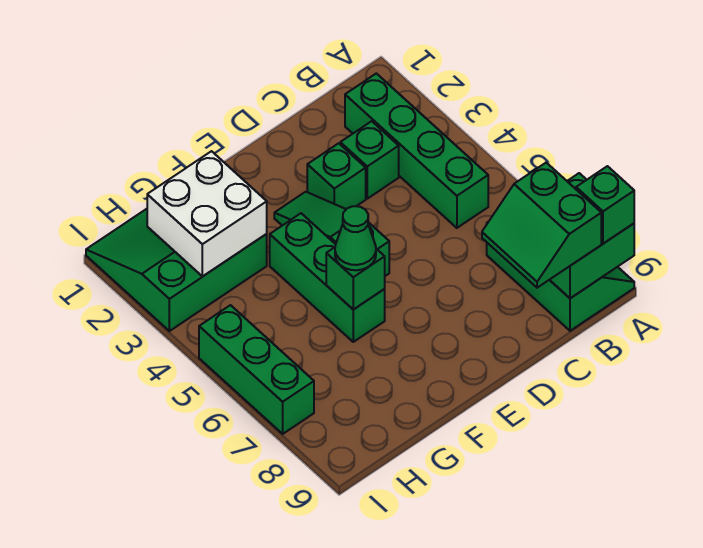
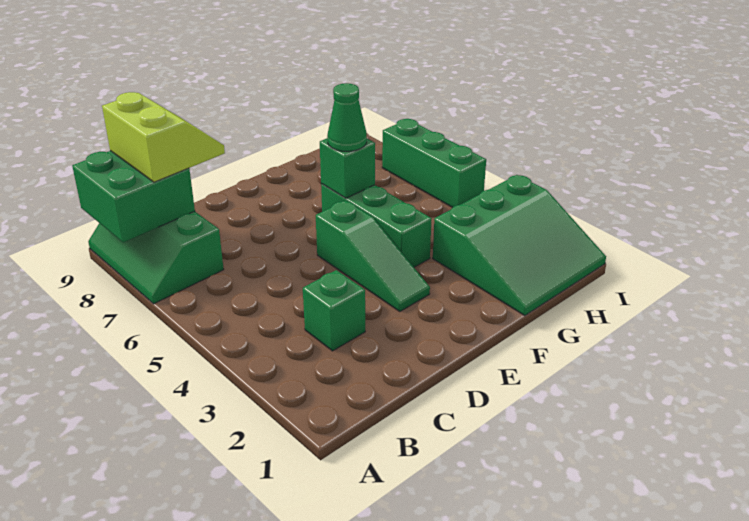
green 1x1 brick [576,166,634,244] -> none
green 1x4 brick [345,73,488,228] -> none
green 2x2 slope [482,163,601,288] -> lime 2x2 slope [102,92,225,182]
green 1x1 brick [307,143,366,209] -> none
white 2x2 brick [147,151,267,276] -> none

